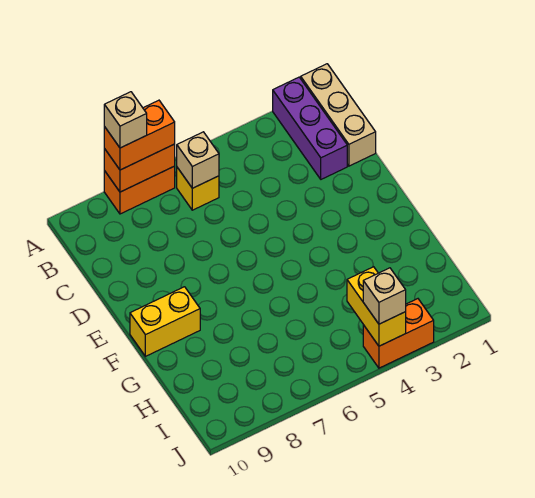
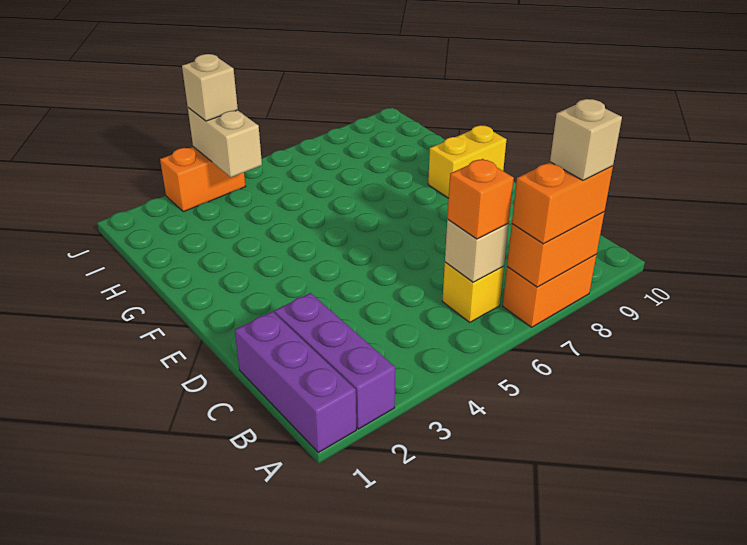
tan 1x3 brick [301,64,376,166] -> purple 1x3 brick [235,311,356,452]
none -> orange 1x1 brick [447,159,514,239]
yellow 1x2 brick [347,267,406,346] -> tan 1x2 brick [188,108,262,177]

